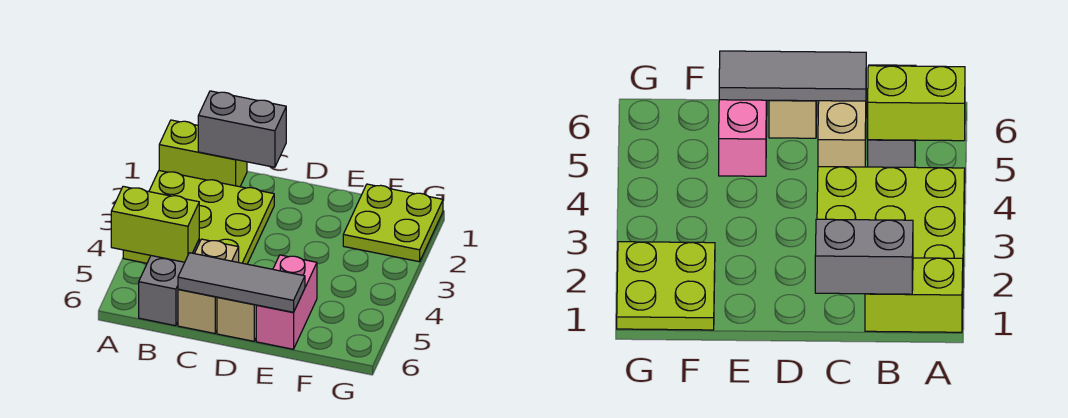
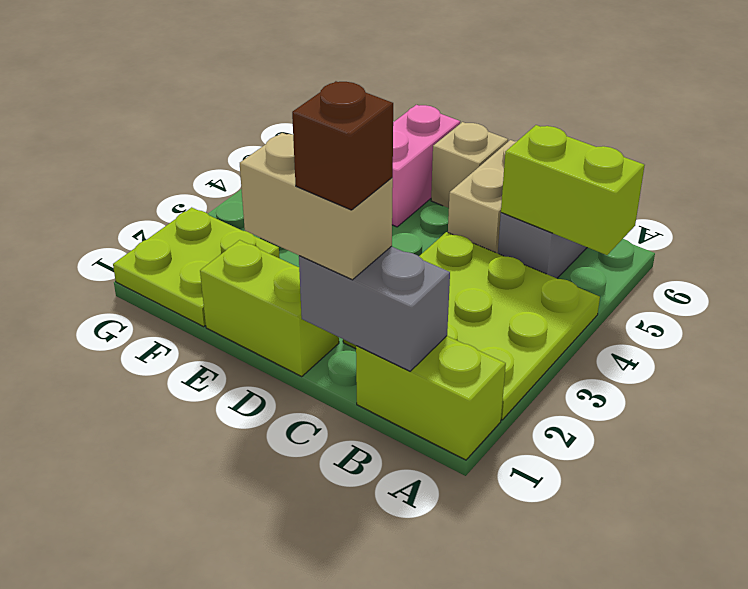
none -> tan 1x2 brick [240,133,393,280]
none -> brown 1x1 brick [292,81,393,210]
grey 1x3 tile [178,253,305,312] -> none
none -> lime 1x2 brick [200,240,339,377]

